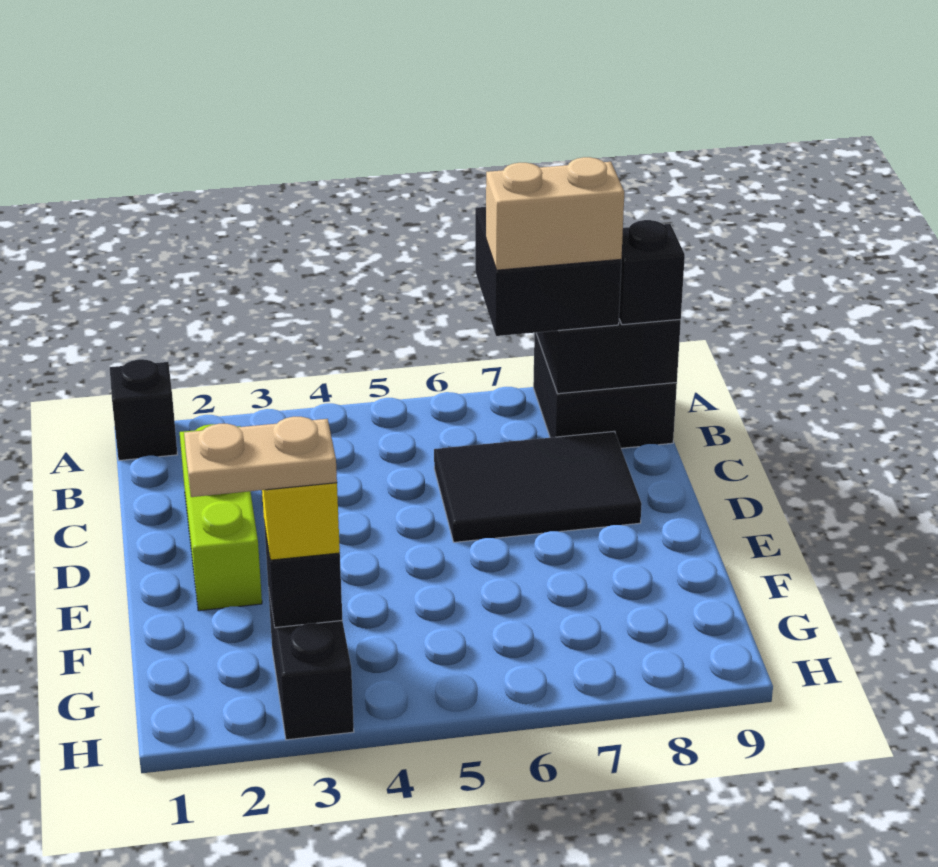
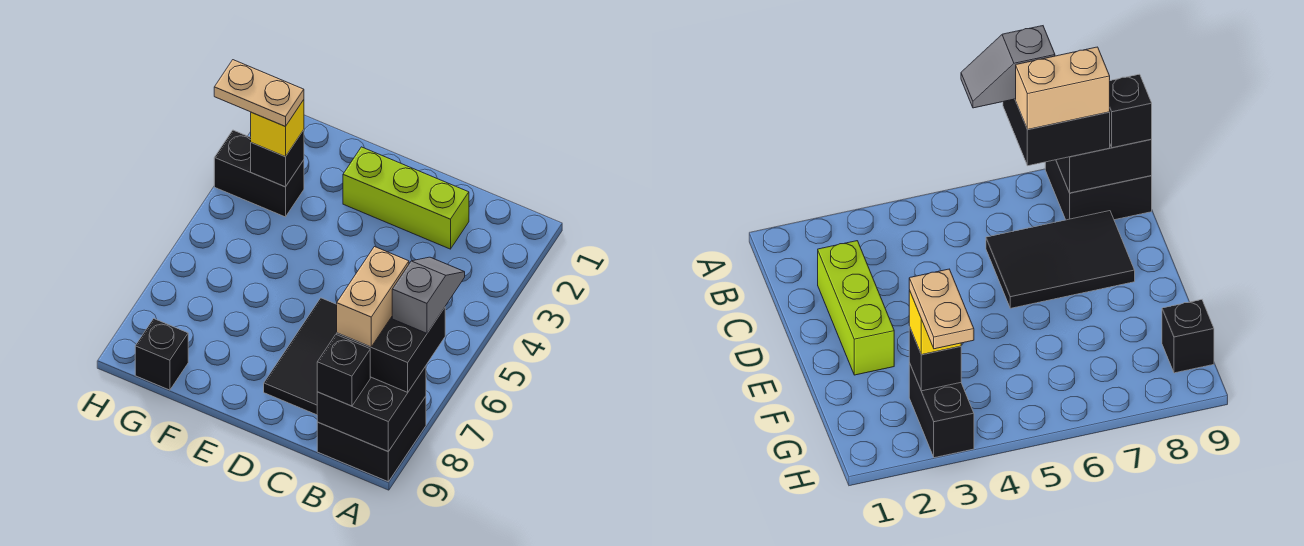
black 1x1 brick [110,359,177,460] -> black 1x1 brick moved to [135,319,188,390]
none -> grey 1x2 slope [392,257,465,333]
tan 1x2 plate [184,417,337,497] -> tan 1x2 plate turned to [214,60,304,127]

